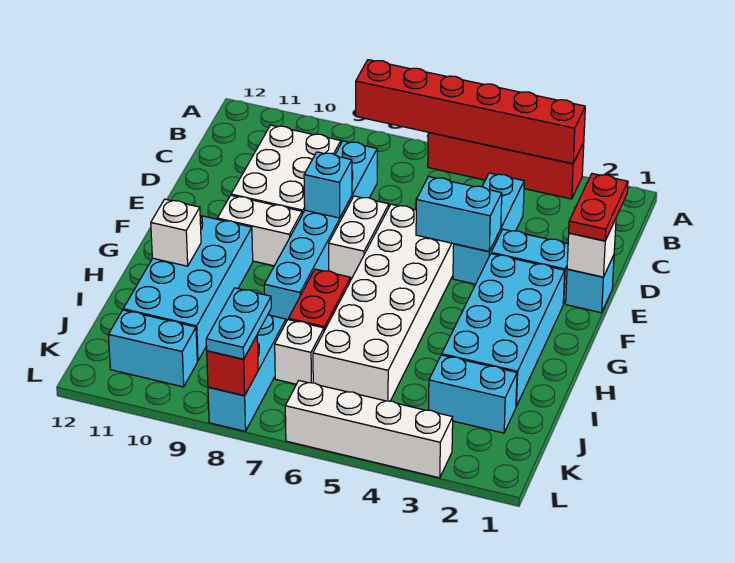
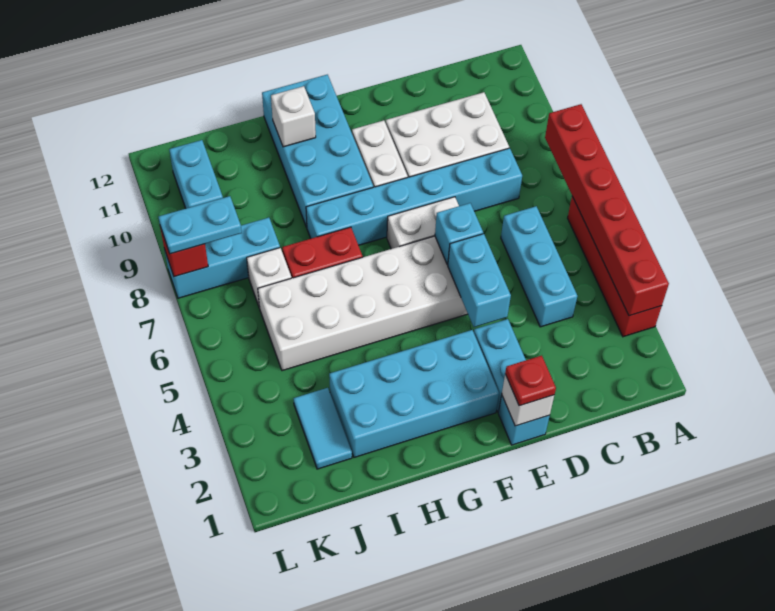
cyan 1x3 brick [453,173,524,284] -> cyan 1x3 brick turned to [501,206,577,327]
red 1x2 plate [569,174,628,241] -> red 1x1 plate [505,356,556,406]
cyan 1x1 brick [304,152,352,218] -> cyan 1x1 brick moved to [435,203,483,265]
cyan 2x4 brick [123,216,253,361] -> cyan 2x4 brick turned to [262,75,373,227]
cyan 1x2 brick [429,355,517,433] -> cyan 1x2 tile [293,388,352,469]
white 1x4 brick [285,381,453,478] -> none

